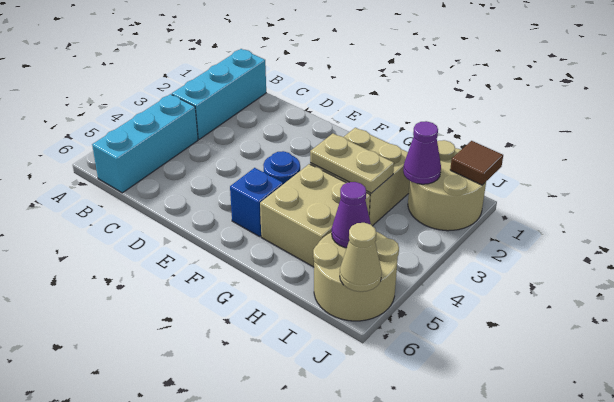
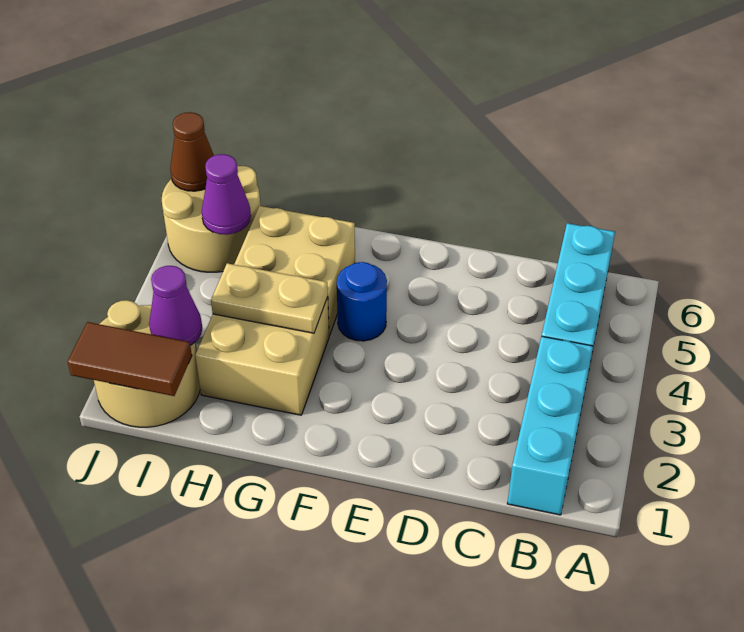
blue 1x1 brick [230,168,283,237] -> none
brown 1x1 tile [450,141,503,185] -> brown 1x2 tile [68,322,192,396]
tan 1x1 cone [340,223,382,292] -> brown 1x1 cone [170,112,214,191]

